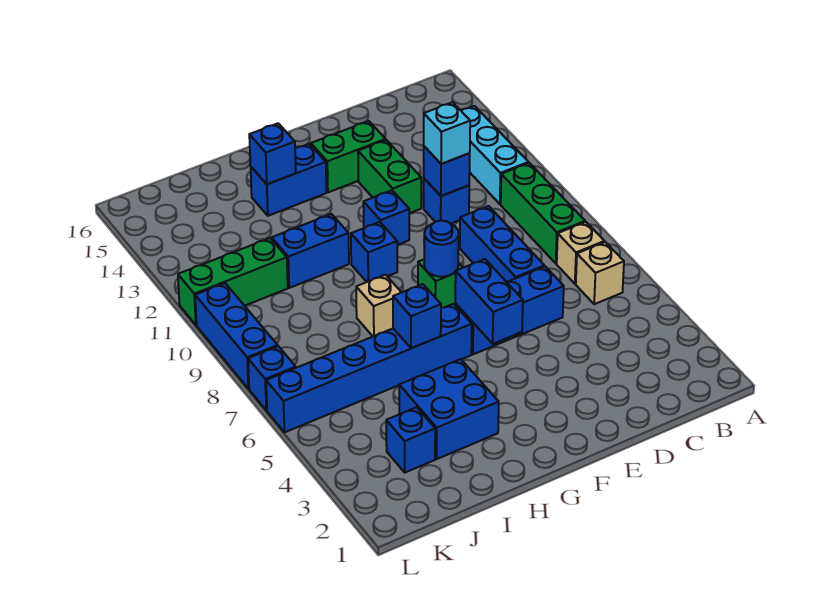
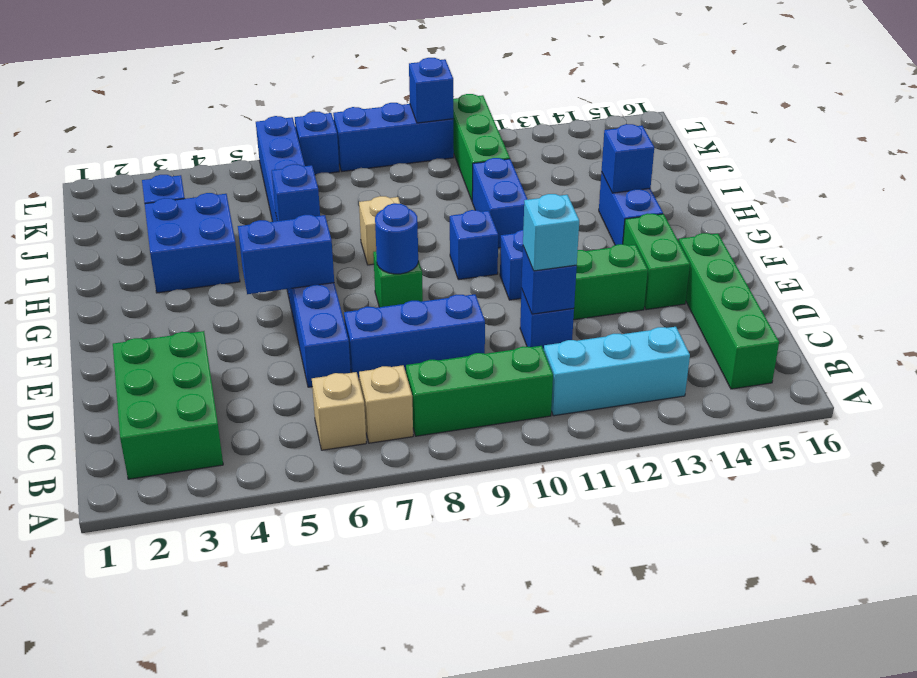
none -> green 2x3 brick [113,331,223,479]
none -> green 1x4 brick [679,233,779,389]
none -> blue 1x1 brick [409,58,453,123]

